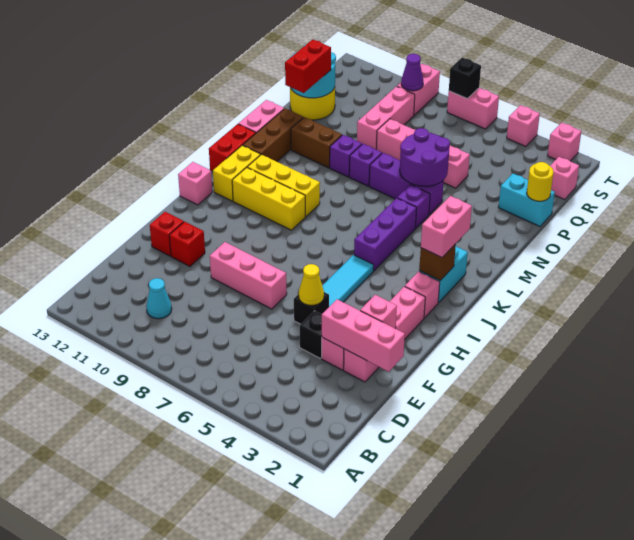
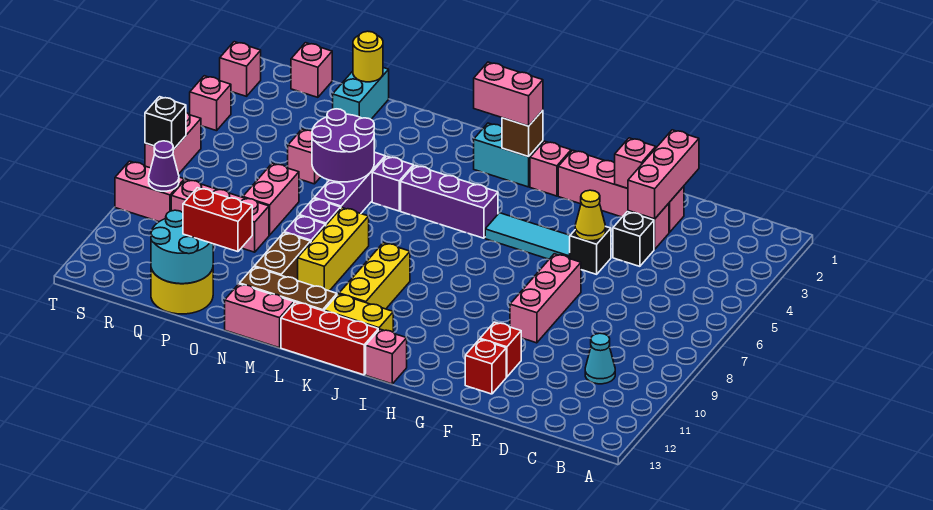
yellow 1x3 brick [232,167,305,230] -> yellow 1x3 brick moved to [298,208,369,291]
red 1x2 brick [209,124,256,171] -> red 1x3 brick [281,302,378,375]

